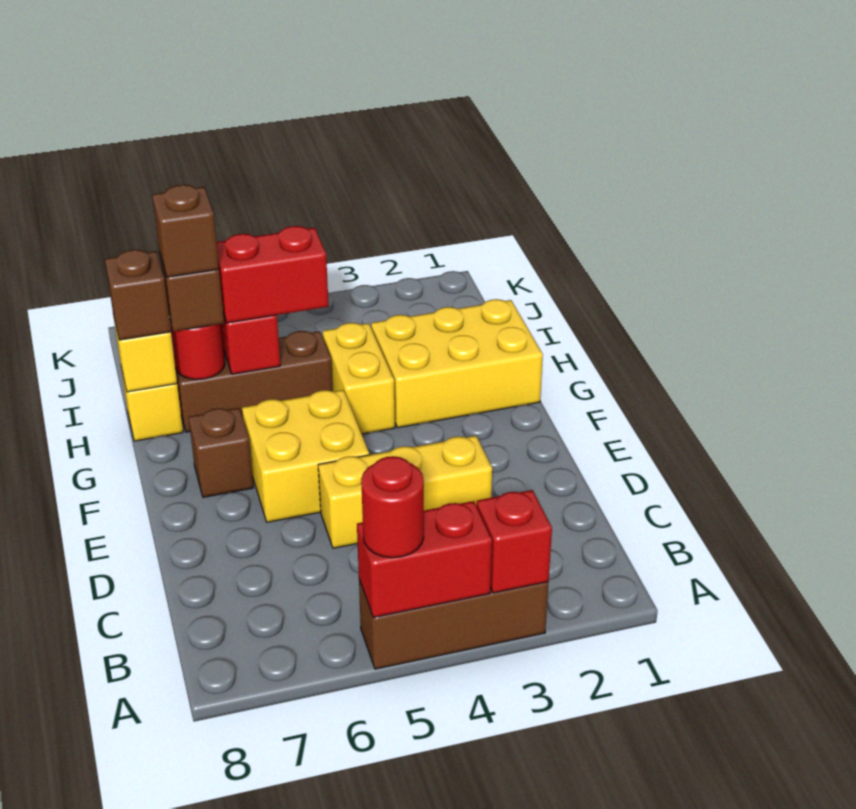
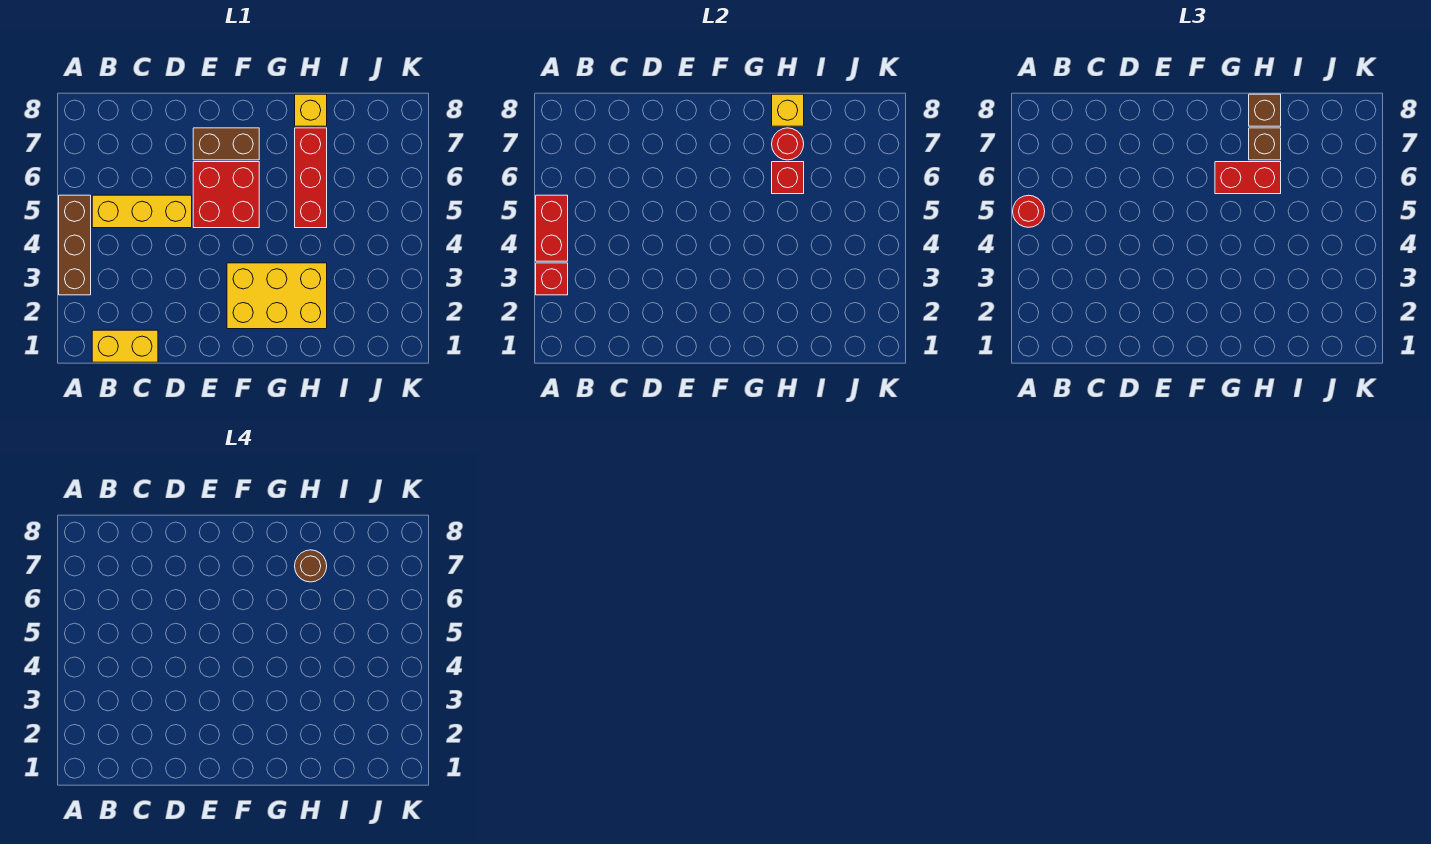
yellow 1x3 brick [318,436,492,548] -> yellow 1x3 brick turned to [92,195,192,228]
yellow 2x2 brick [242,390,369,522] -> red 2x2 brick [193,162,259,228]
brown 1x1 brick [189,408,253,497] -> brown 1x2 brick [193,128,259,160]
yellow 2x3 brick [371,299,543,428] -> yellow 2x3 brick turned to [227,263,327,329]
yellow 1x2 brick [323,323,395,434] -> yellow 1x2 brick moved to [92,330,158,362]
brown 1x3 brick [174,331,333,432] -> red 1x3 brick [295,128,327,228]
red 1x2 brick [216,226,329,323] -> red 1x2 brick turned to [1215,162,1281,194]
brown 1x1 brick [152,185,219,277] -> brown 1x1 round brick [295,550,327,582]

